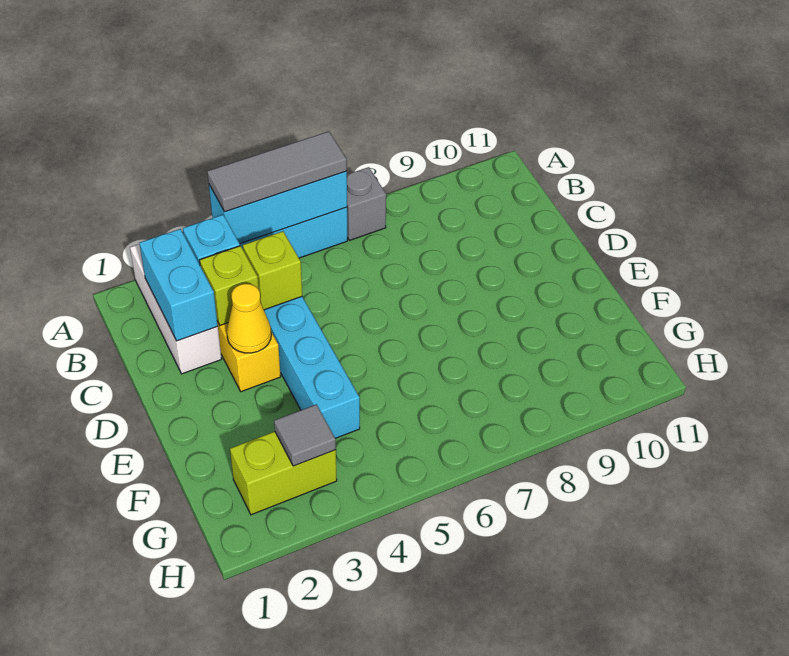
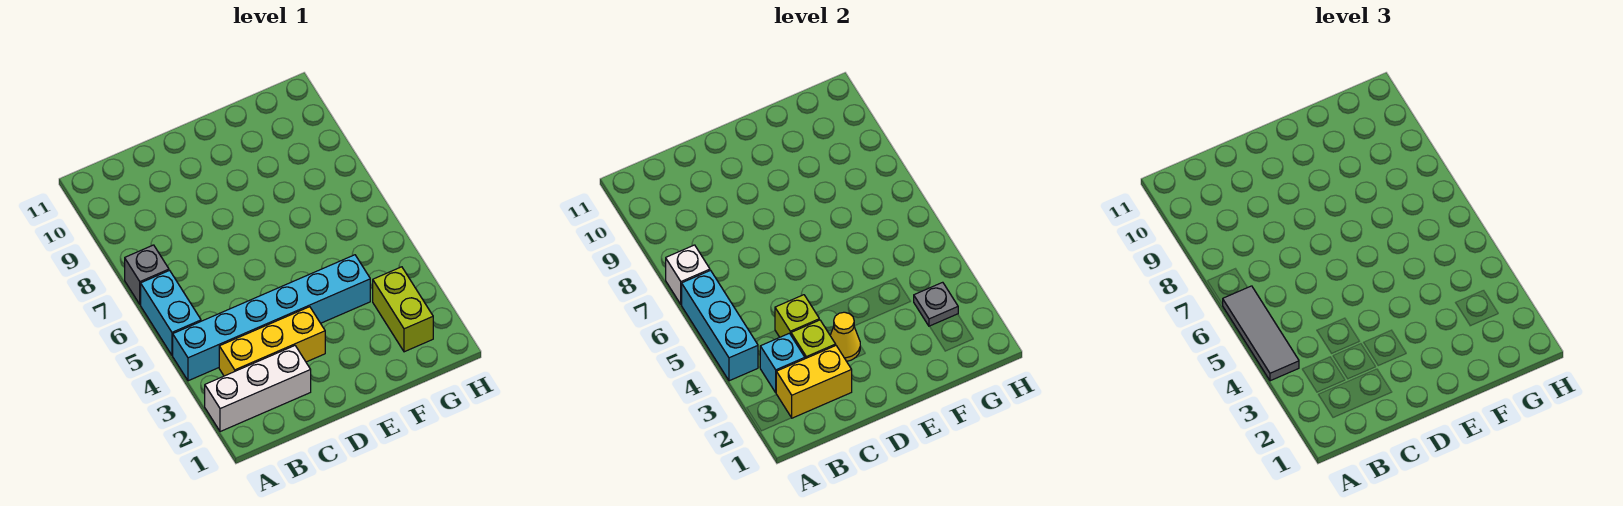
none -> white 1x1 brick [666,245,710,304]
cyan 1x2 brick [139,229,218,341] -> yellow 1x2 brick [776,346,852,418]
grey 1x1 tile [274,404,336,466] -> grey 1x1 plate [914,282,958,326]

